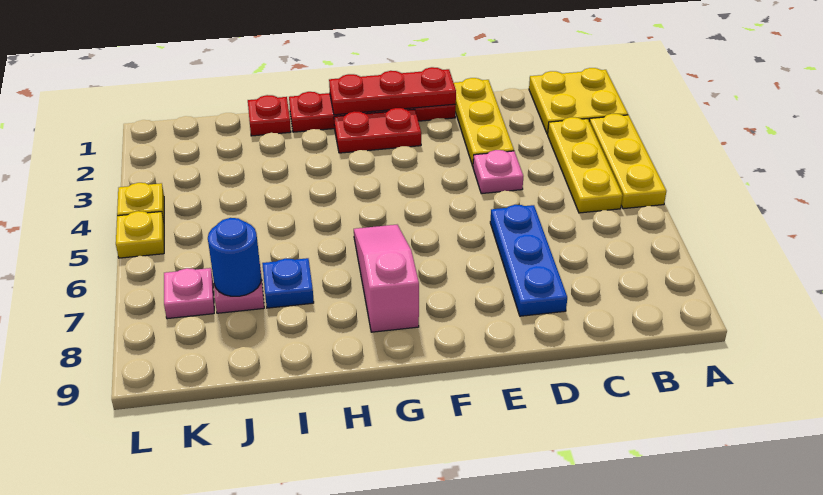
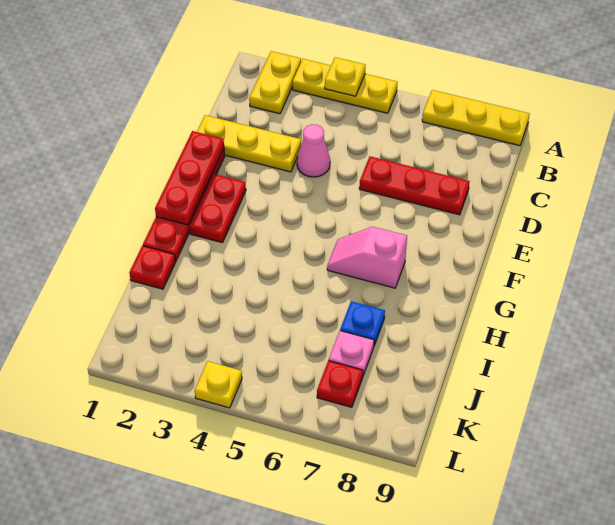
yellow 2x2 plate [529,68,628,134] -> yellow 1x2 plate [249,51,301,114]
yellow 1x3 plate [548,117,623,213] -> yellow 1x3 plate moved to [422,90,529,146]
pink 1x1 plate [473,150,523,194] -> pink 1x1 cone [297,124,330,177]
blue 1x3 plate [490,205,567,316] -> red 1x3 plate [359,156,470,215]
pink 1x3 slope [354,225,419,332] -> pink 1x2 slope [327,227,407,288]
blue 1x1 round brick [208,218,261,296] -> none
pink 1x1 plate [164,268,214,319] -> red 1x1 plate [317,361,363,407]
yellow 1x1 plate [116,211,164,258] -> yellow 1x1 plate moved to [325,57,366,96]

